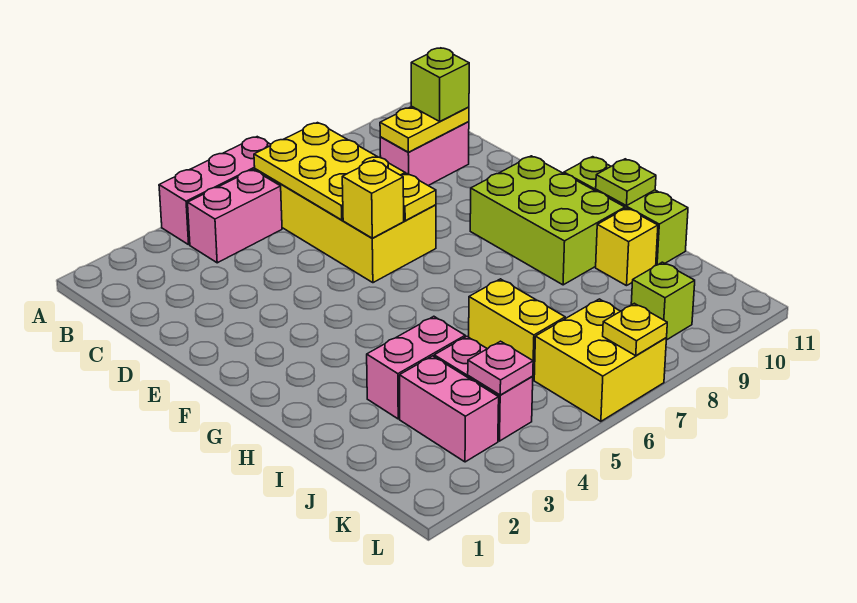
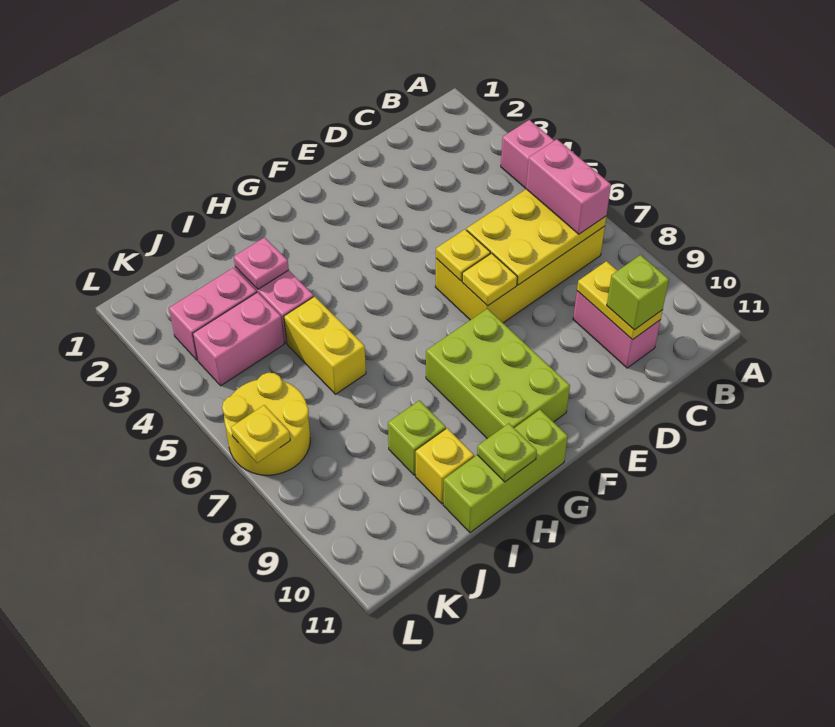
pink 1x2 brick [188,170,282,263] -> pink 1x2 brick moved to [526,139,611,234]
yellow 1x1 brick [342,160,404,238] -> yellow 1x1 plate [436,229,490,281]
lime 2x3 brick [470,156,625,285] -> lime 2x3 brick turned to [426,309,570,439]
yellow 1x2 brick [469,279,565,380] -> yellow 1x2 brick turned to [284,296,366,394]
pink 1x1 plate [468,341,533,395] -> pink 1x1 plate moved to [234,237,289,289]
yellow 2x2 brick [534,299,667,421] -> yellow 2x2 round brick [222,373,310,475]
lime 1x1 brick [631,262,695,340] -> lime 1x1 brick moved to [388,401,446,475]

